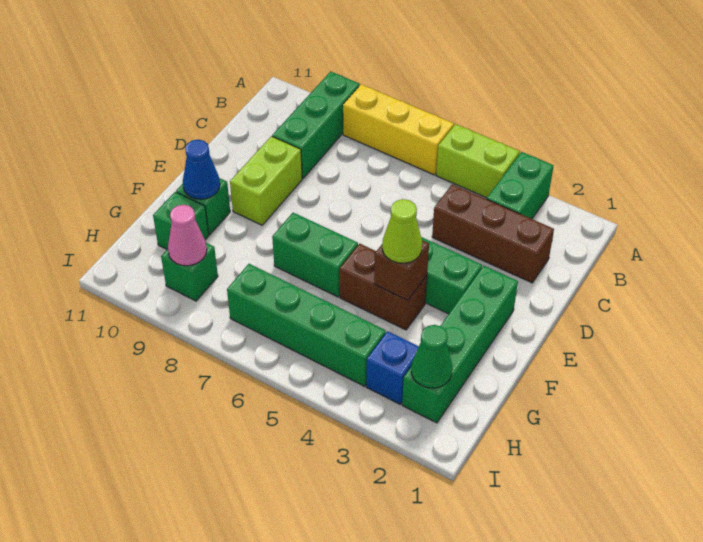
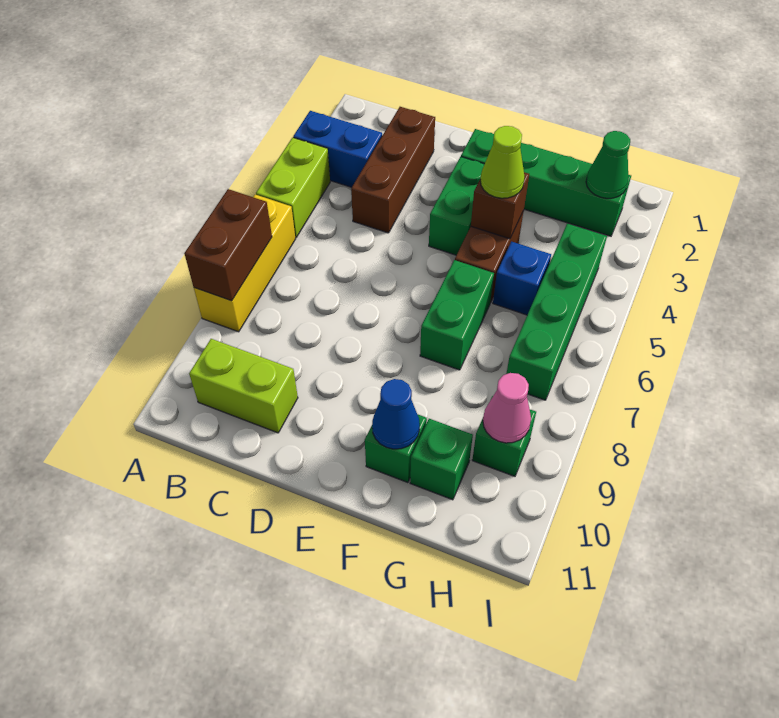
green 1x2 brick [487,152,553,219] -> blue 1x2 brick [293,111,382,187]
none -> brown 1x2 brick [184,189,272,301]
green 1x3 brick [272,72,360,178] -> none
lime 1x2 brick [230,136,302,225] -> lime 1x2 brick moved to [189,339,298,433]
blue 1x1 brick [366,331,419,404] -> blue 1x1 brick moved to [493,242,551,315]

